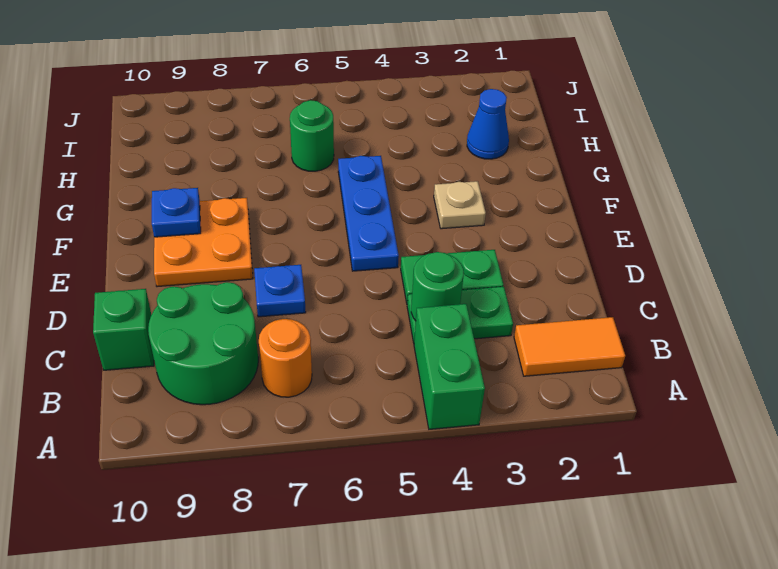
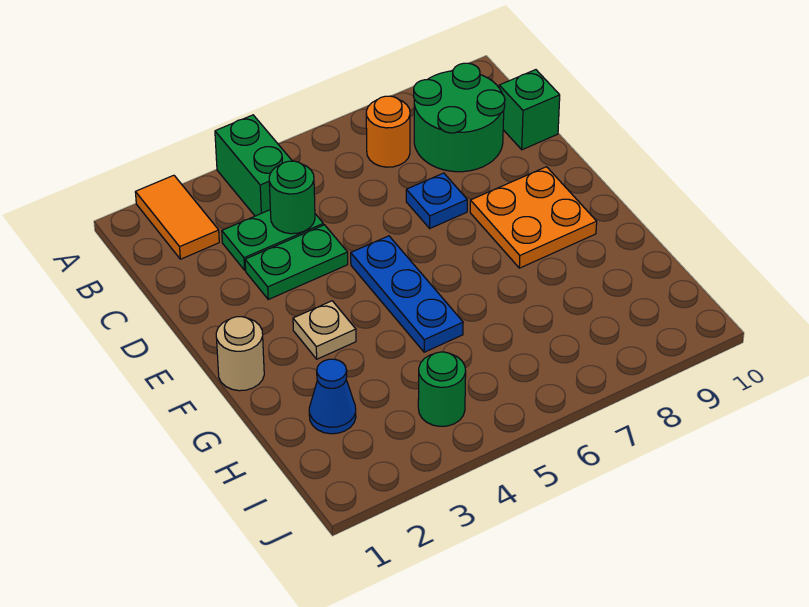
orange 1x2 tile [514,317,625,376] -> orange 1x2 tile turned to [135,175,219,259]
none -> tan 1x1 round brick [216,317,264,391]
blue 1x1 plate [152,188,201,237] -> none
green 1x1 round brick [290,100,334,171] -> green 1x1 round brick moved to [418,352,466,426]

